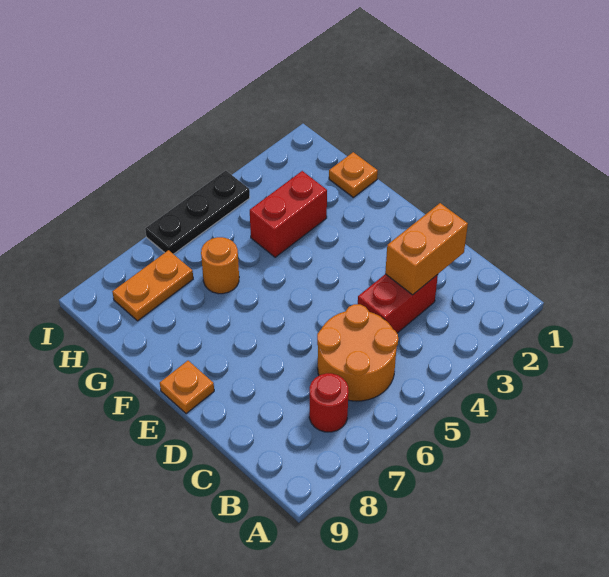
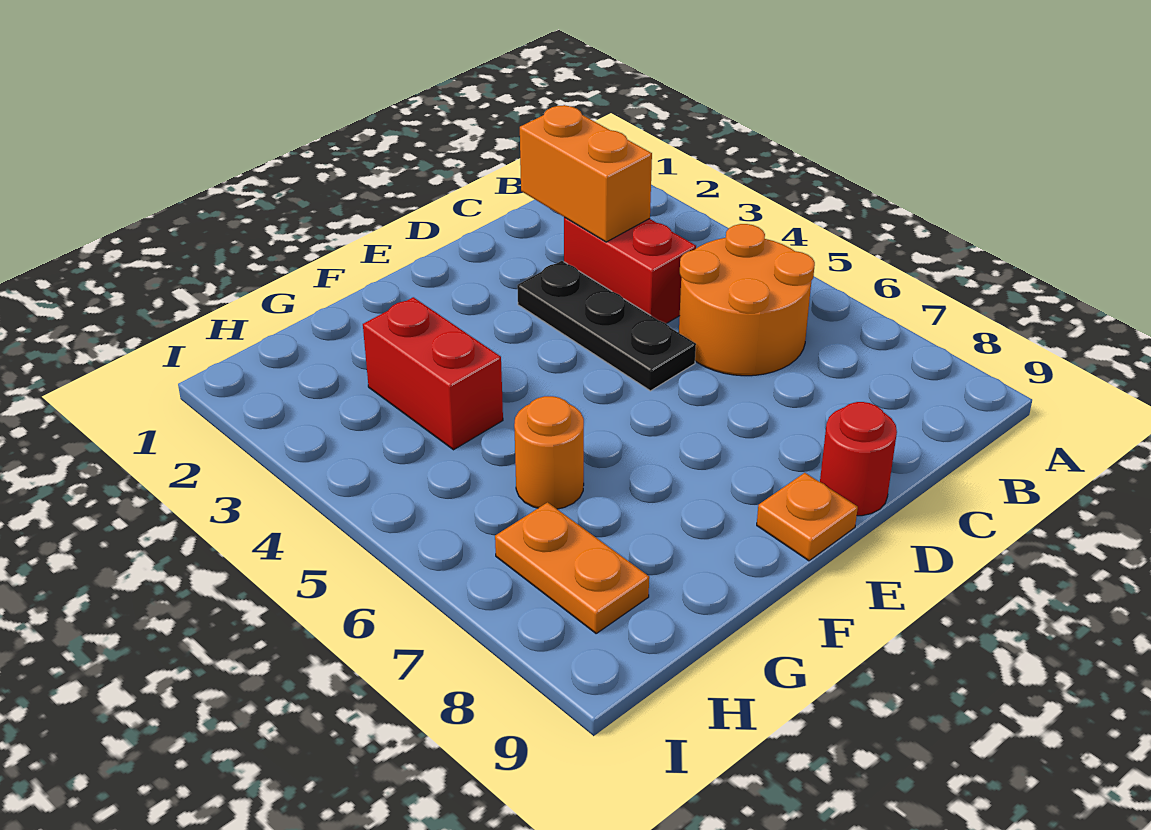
red 1x1 round brick [309,373,349,432] -> red 1x1 round brick moved to [820,402,897,516]
orange 1x1 plate [329,152,378,197] -> none
black 1x3 plate [145,171,250,254] -> black 1x3 plate moved to [517,261,696,391]

